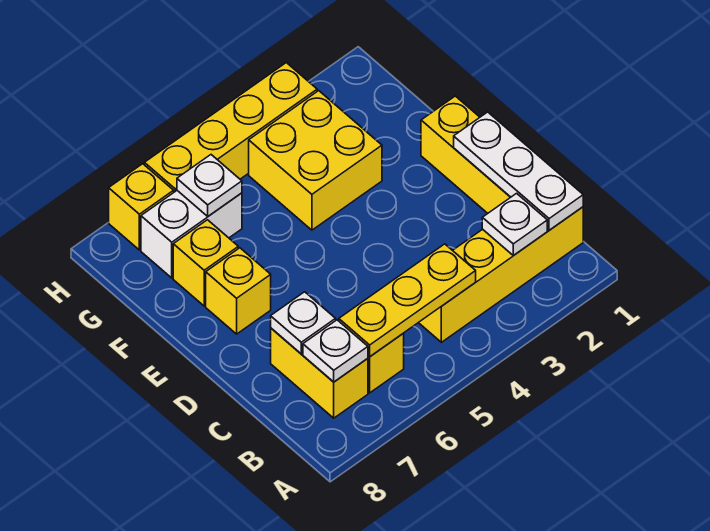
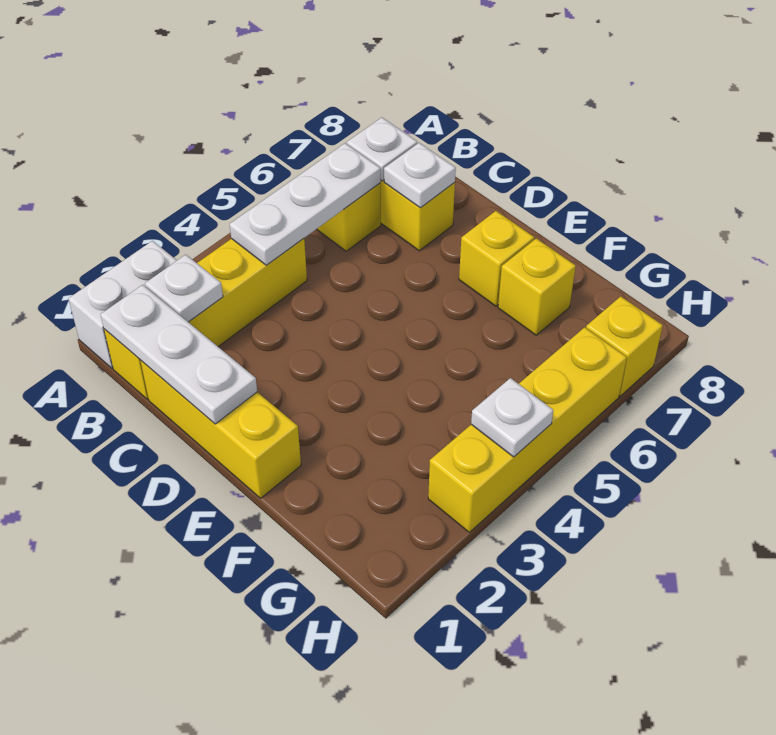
yellow 1x3 plate [339,244,476,356] -> white 1x3 plate [230,143,381,265]
yellow 2x2 brick [249,91,382,230] -> none
white 1x2 brick [141,191,242,278] -> white 1x2 brick moved to [69,241,177,368]
white 1x1 plate [177,155,242,216] -> white 1x1 plate moved to [471,378,553,457]

